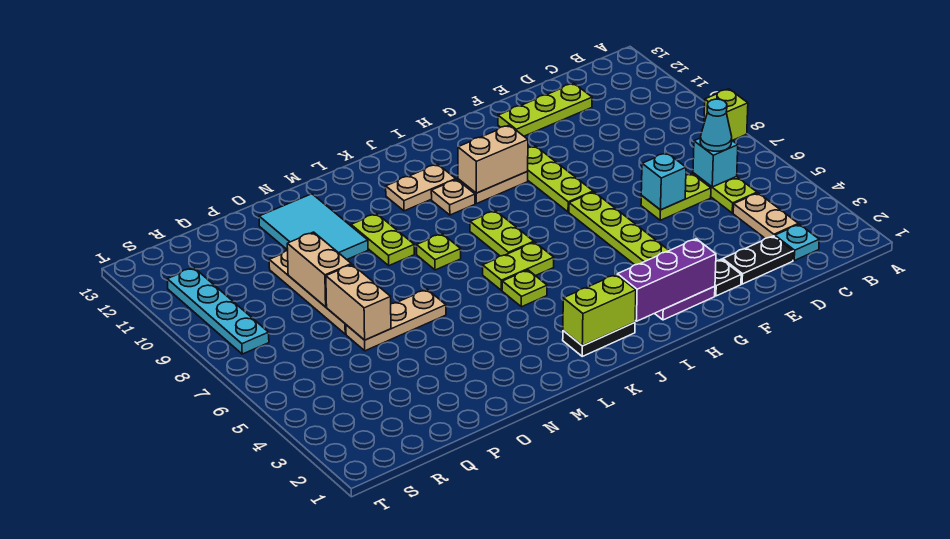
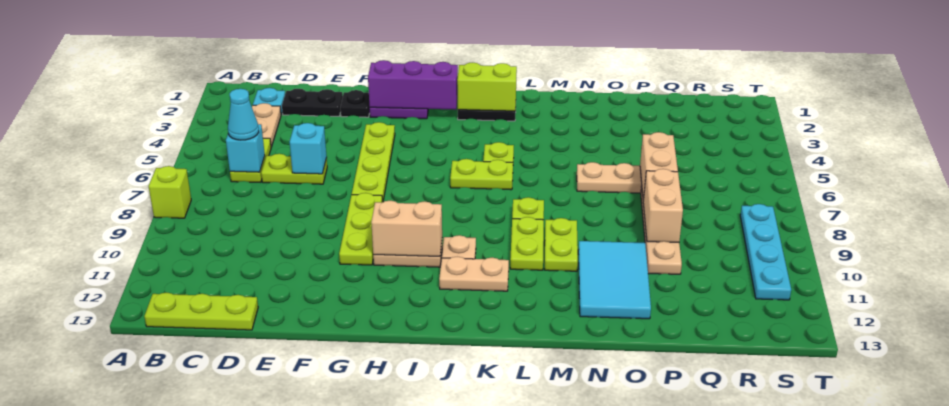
lime 1x3 plate [498,83,592,136] -> lime 1x3 plate moved to [144,293,258,330]
lime 1x2 plate [470,211,534,256] -> lime 1x2 plate moved to [510,217,544,270]

